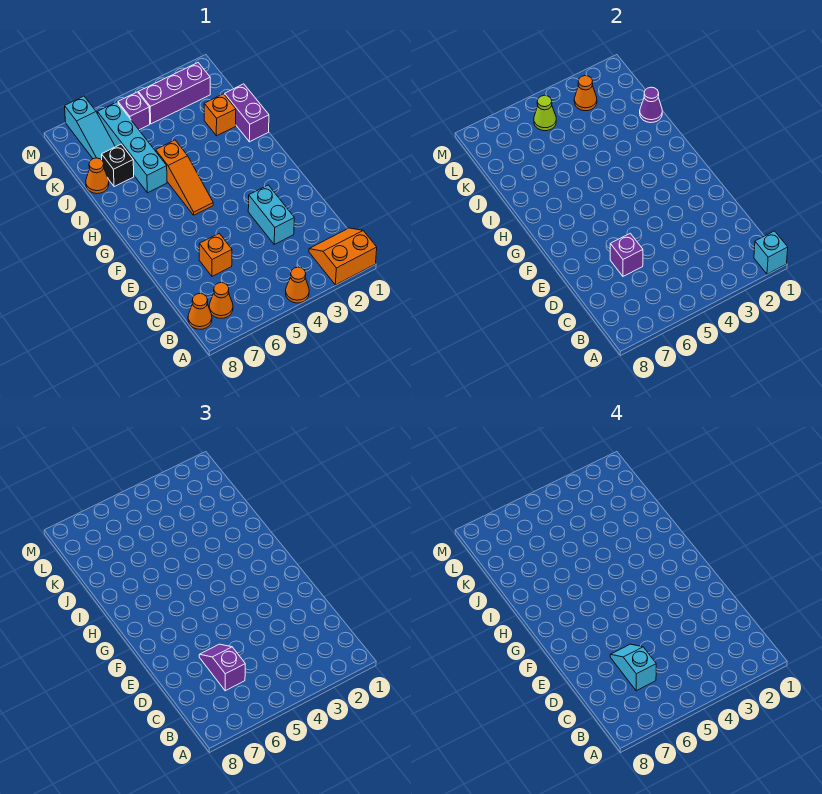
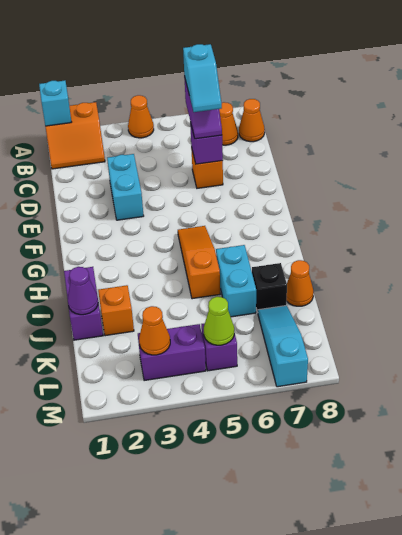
cyan 1x4 brick [97,102,167,193] -> cyan 1x2 brick [216,245,256,317]
purple 1x3 brick [138,63,210,124] -> purple 1x2 brick [138,324,206,381]

